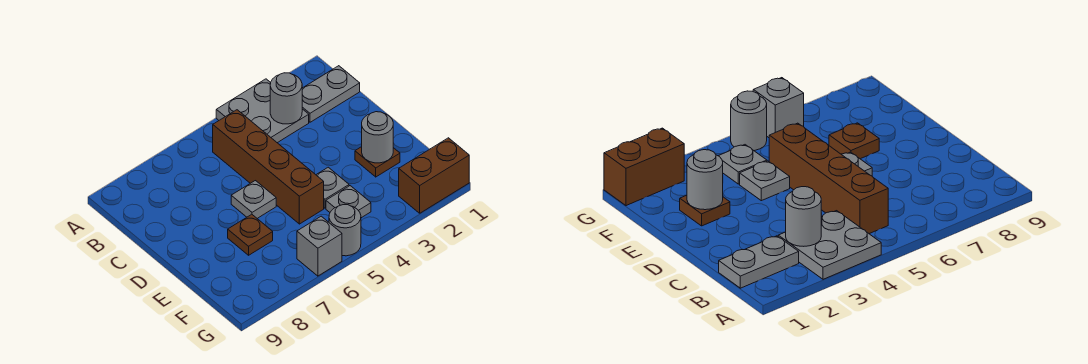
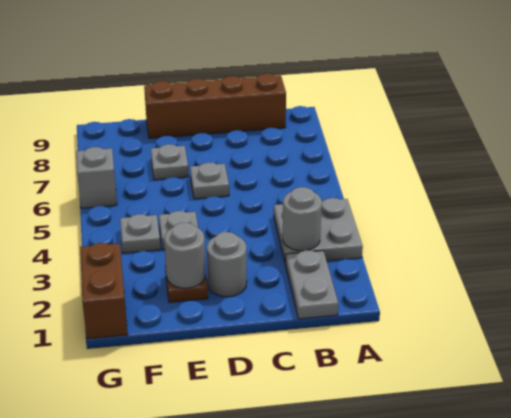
brown 1x4 brick [213,110,324,224] -> brown 1x4 brick moved to [144,73,286,138]
brown 1x1 plate [228,214,273,255] -> grey 1x1 plate [151,144,189,180]
grey 1x1 round brick [329,205,361,256] -> grey 1x1 round brick moved to [207,232,247,297]

